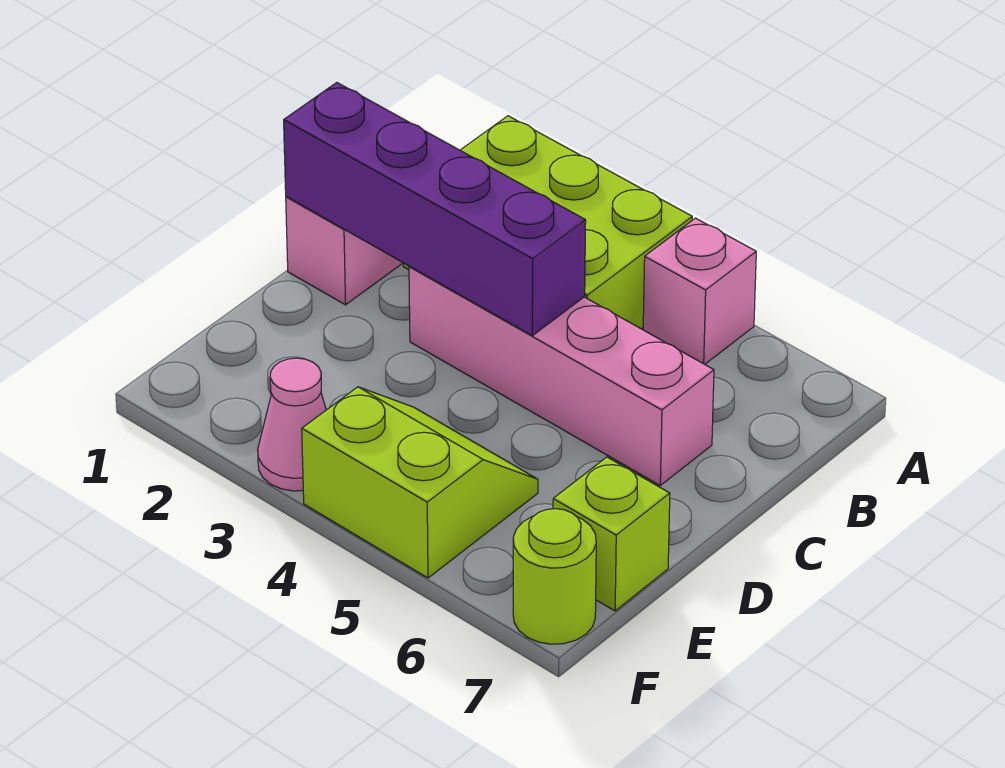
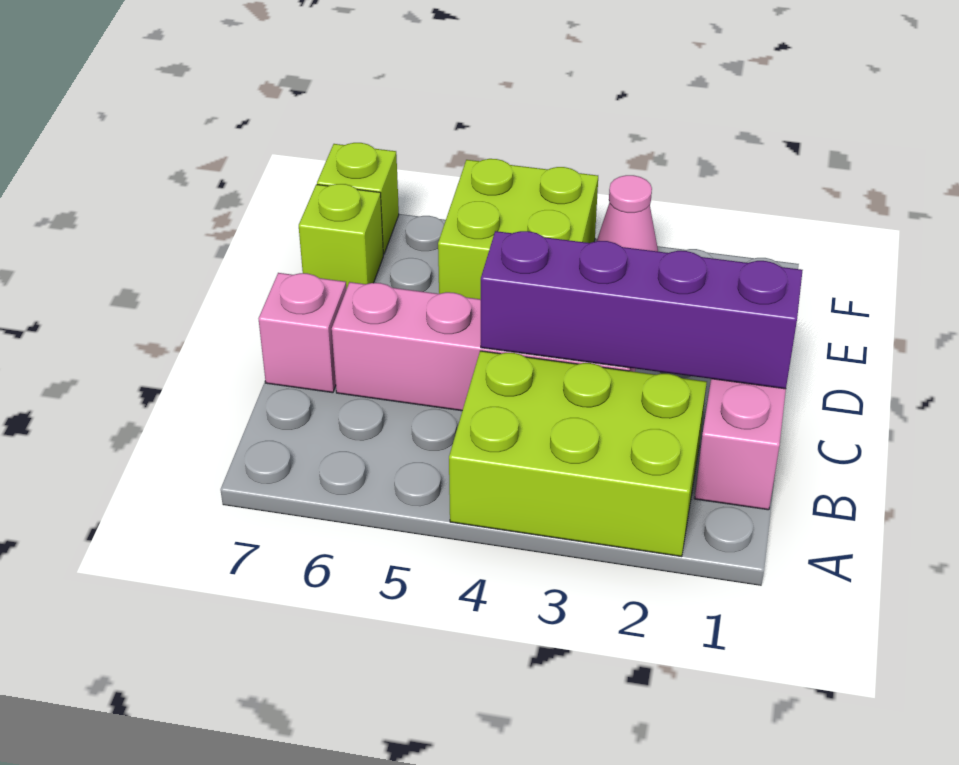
pink 1x1 brick [643,218,756,364] -> pink 1x1 brick moved to [258,273,346,393]
lime 2x2 slope [302,387,538,578] -> lime 2x2 brick [438,159,598,299]
lime 1x1 round brick [513,509,596,644] -> lime 1x1 brick [317,143,399,254]

